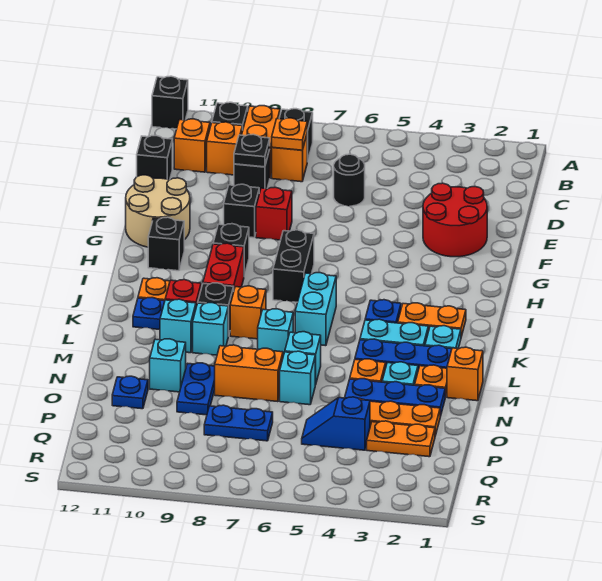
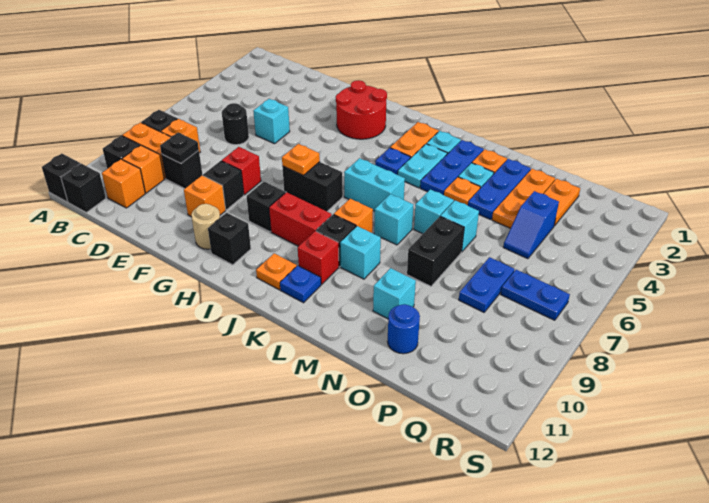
orange 1x1 plate [272,118,307,150] -> orange 1x1 plate moved to [282,144,320,175]
black 1x1 brick [137,136,172,180] -> black 1x1 brick moved to [61,164,106,212]
red 2x2 round brick [423,183,487,257] -> red 2x2 round brick moved to [336,80,387,139]
tan 2x2 round brick [126,175,190,247] -> tan 1x1 round brick [191,204,220,249]
cyan 1x1 brick [160,299,196,353] -> cyan 1x1 brick moved to [253,99,290,144]
orange 1x1 brick [447,347,483,401] -> orange 1x1 brick moved to [184,175,226,217]
orange 1x2 brick [215,345,283,402] -> black 1x2 brick [407,216,464,286]
blue 1x2 plate [177,363,215,415] -> blue 1x2 plate moved to [501,270,570,320]
blue 1x1 plate [112,376,148,409] -> blue 1x1 round brick [387,304,420,354]

